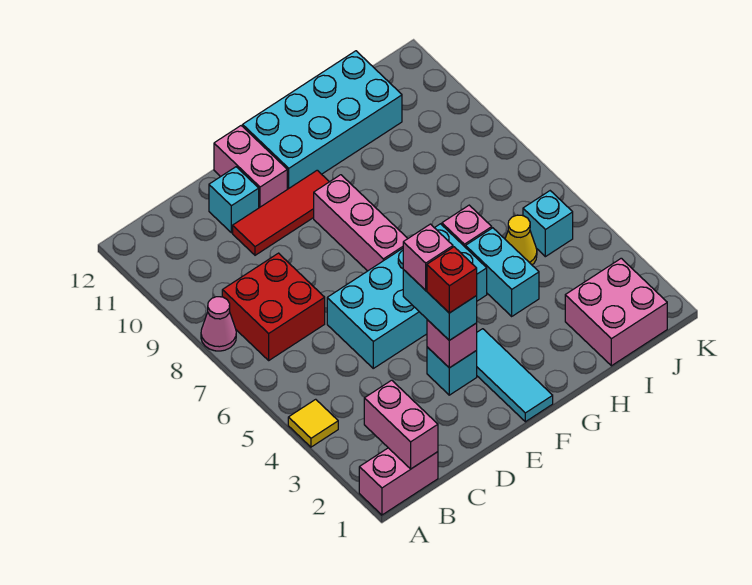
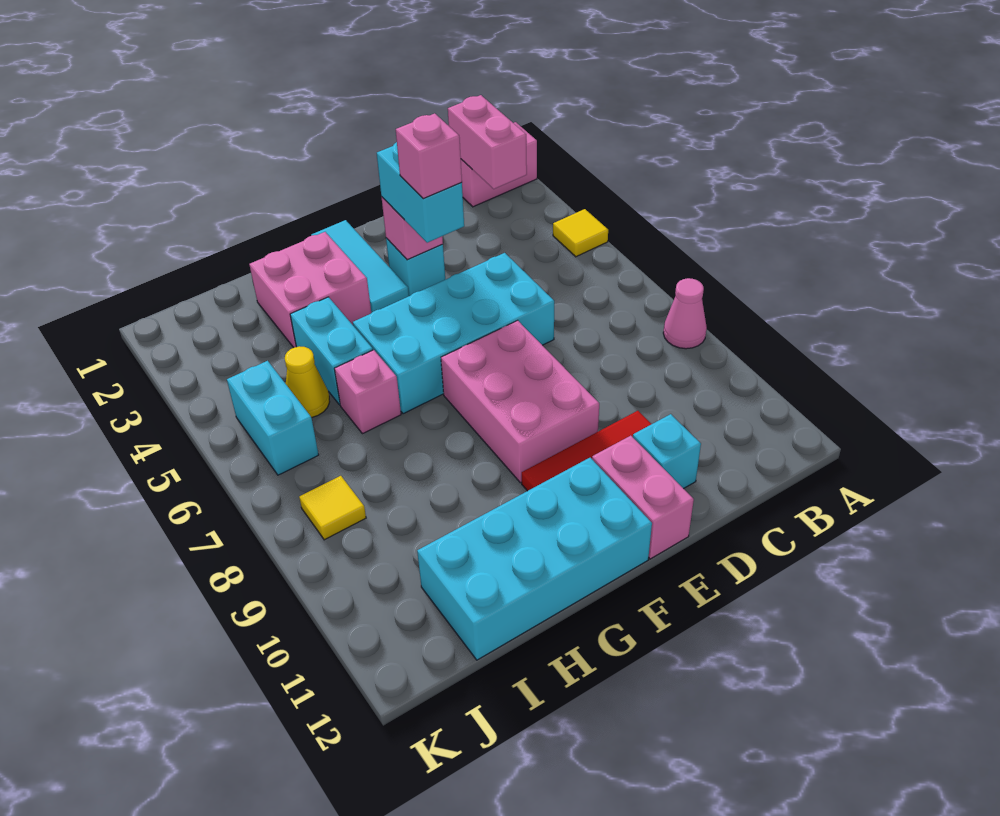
red 2x2 brick [222,253,325,360] -> none
red 1x1 brick [427,247,477,313] -> none
pink 1x3 brick [314,175,408,271] -> pink 2x3 brick [441,320,599,483]
pink 2x2 brick [565,258,667,366] -> pink 2x2 brick moved to [249,232,371,347]
cyan 1x1 brick [523,191,573,257] -> cyan 1x2 brick [227,361,319,475]
none -> yellow 1x1 tile [299,476,366,540]

